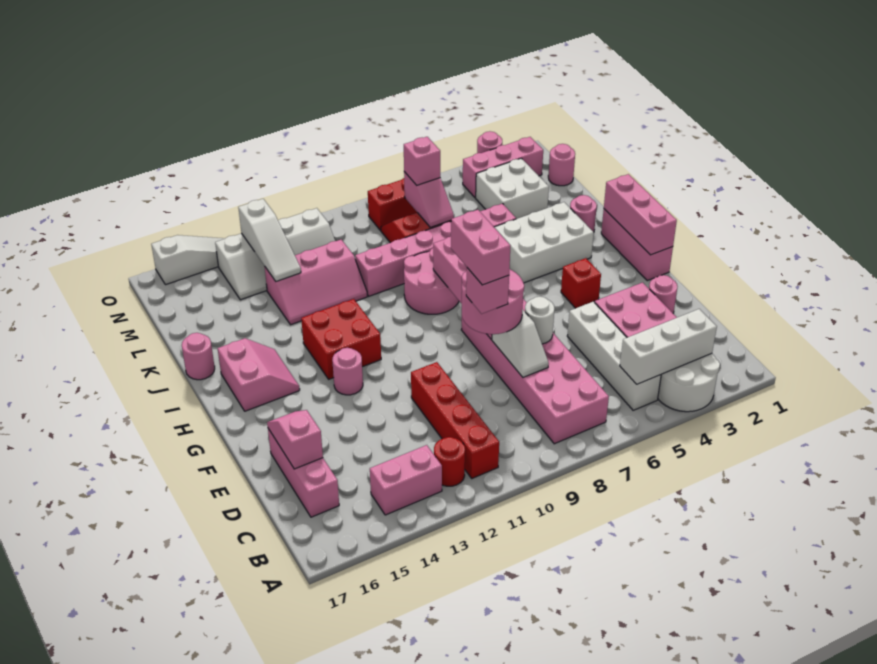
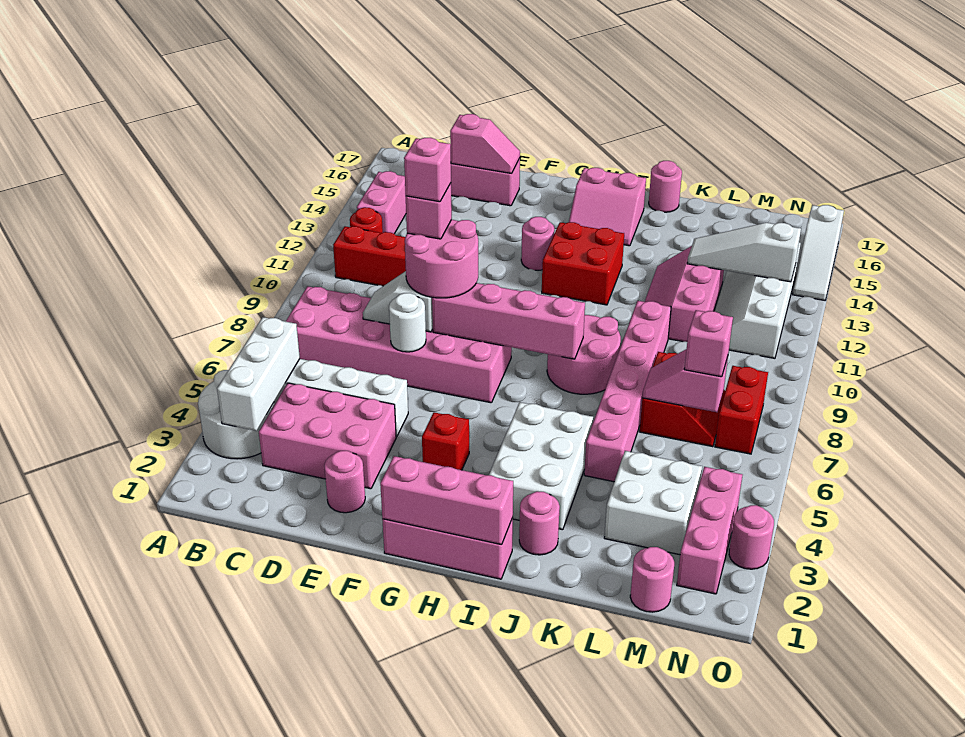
pink 1x2 brick [451,210,510,285] -> pink 1x1 brick [404,138,451,202]

